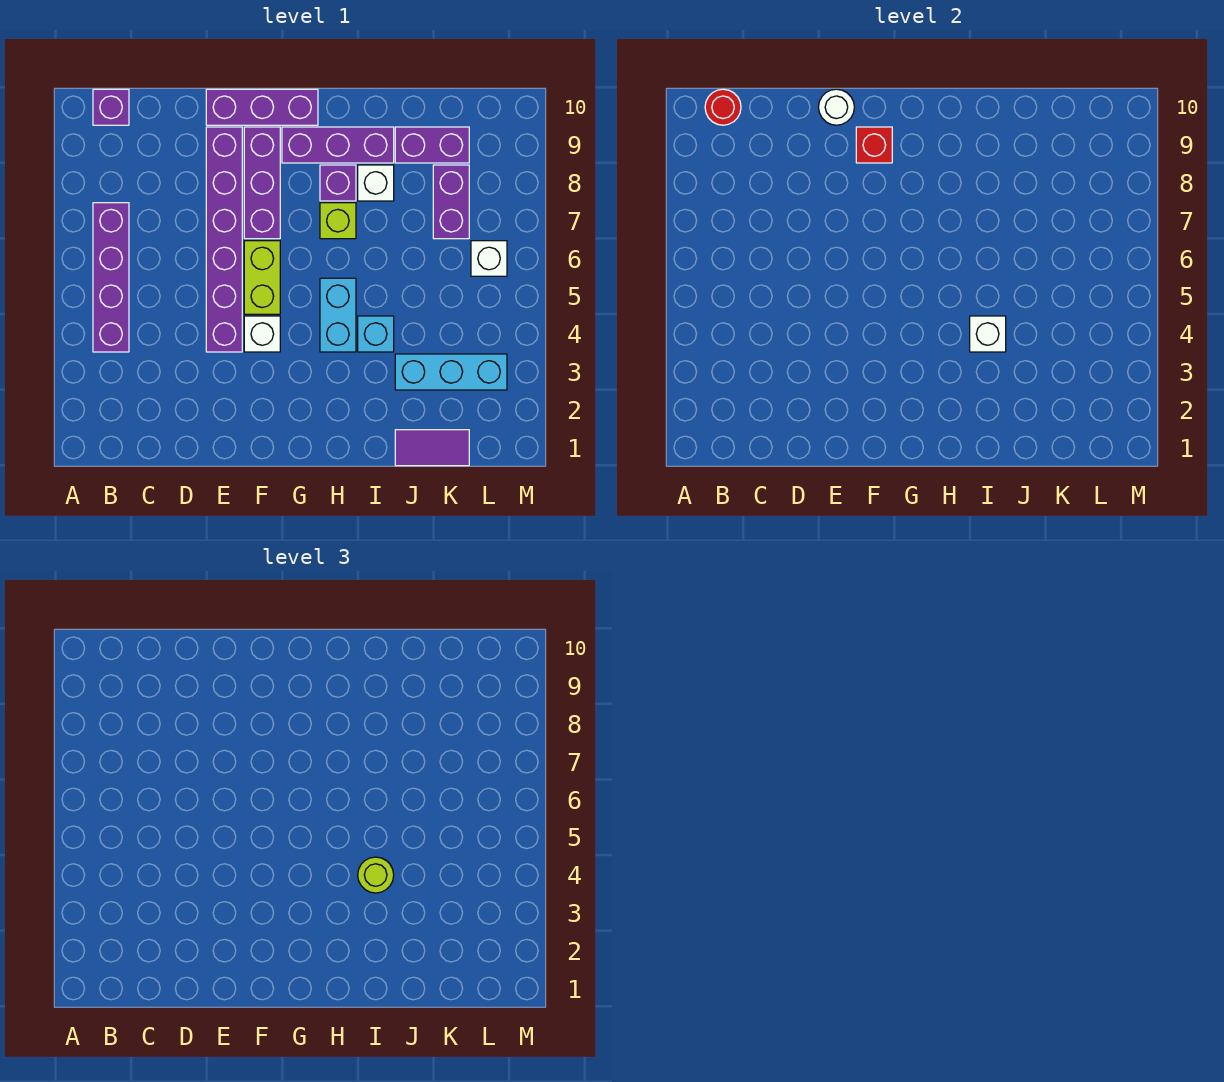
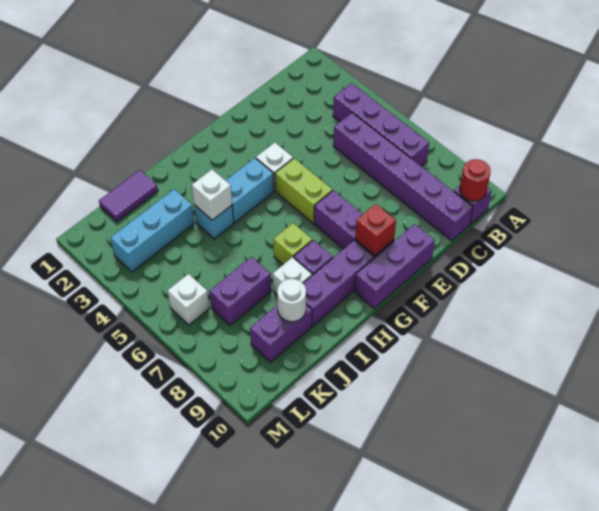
purple 1x6 brick [206,127,242,352] -> purple 1x6 brick moved to [333,113,473,241]
white 1x1 round brick [819,89,854,125] -> white 1x1 round brick moved to [277,279,306,322]
cyan 1x2 brick [320,278,356,352] -> cyan 1x2 brick turned to [226,158,274,223]
lime 1x1 round brick [358,857,394,893] -> none
purple 1x2 brick [433,165,469,239] -> purple 1x2 brick turned to [209,257,271,325]

